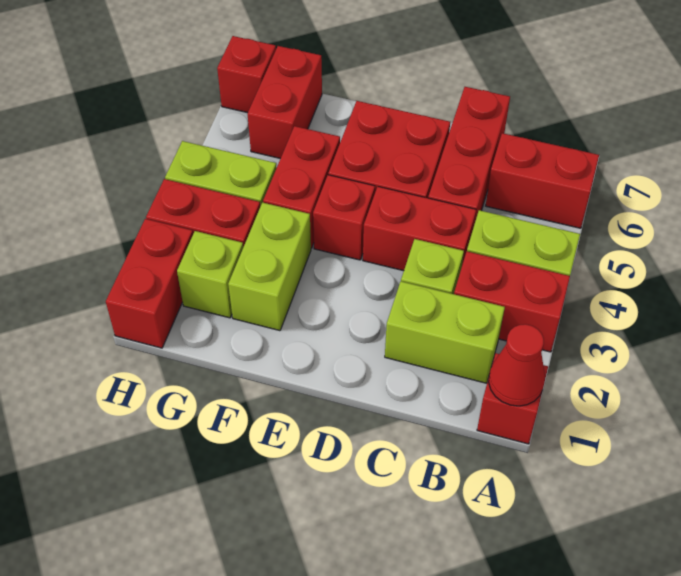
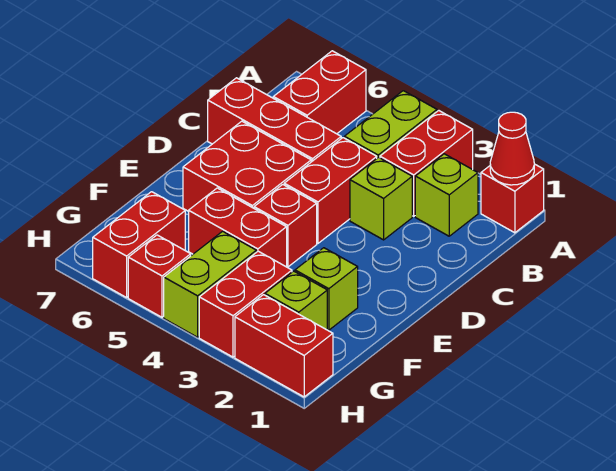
lime 1x2 brick [385,281,505,383] -> lime 1x1 brick [415,154,478,236]
lime 1x2 brick [228,203,311,331] -> lime 1x1 brick [295,248,358,330]
red 1x2 brick [248,46,322,159] -> red 1x2 brick turned to [93,192,185,298]
red 1x1 brick [217,36,276,113] -> red 1x1 brick moved to [128,235,191,317]

